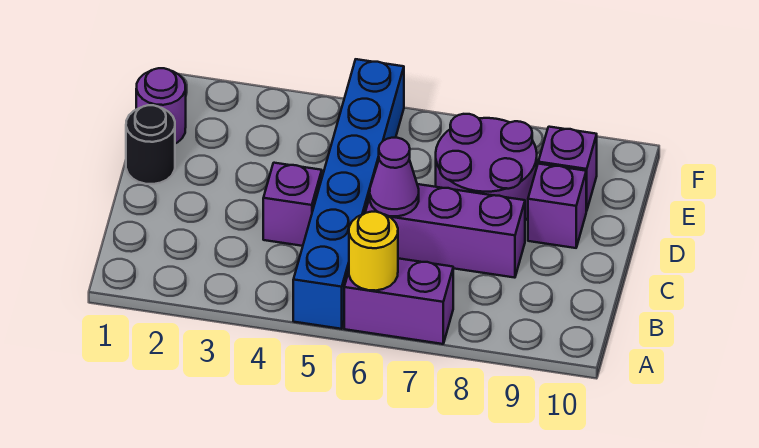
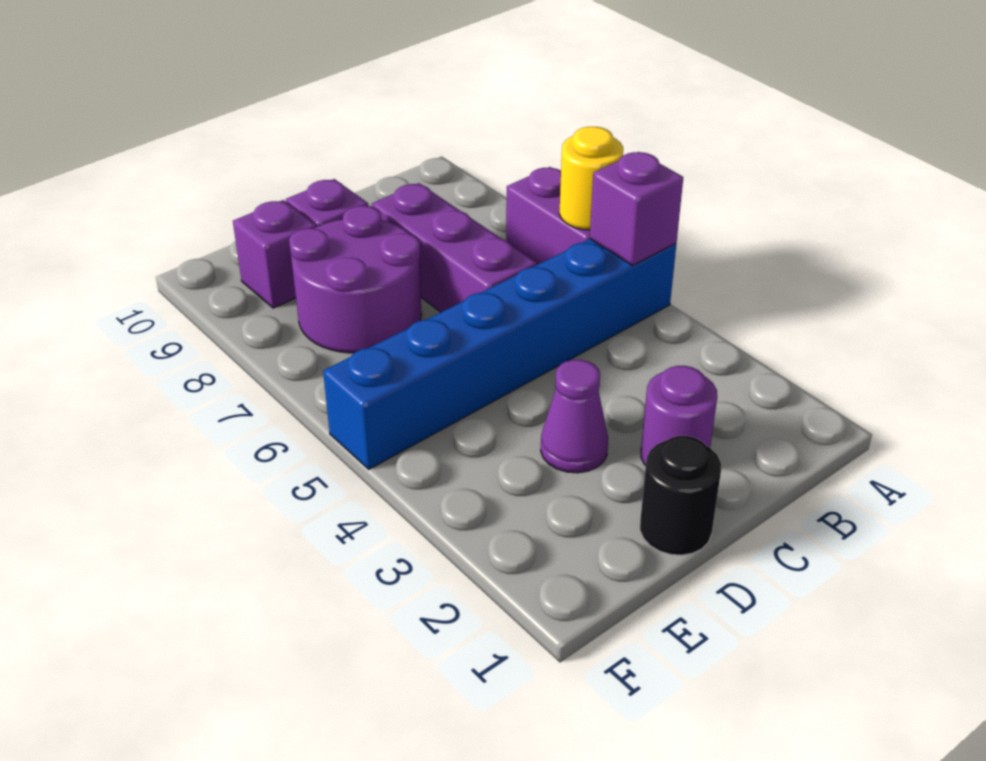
purple 1x1 brick [263,163,322,246] -> purple 1x1 brick moved to [590,152,683,266]
purple 1x1 cone [370,138,419,216] -> purple 1x1 cone moved to [541,360,608,473]
purple 1x1 round brick [136,68,186,144] -> purple 1x1 round brick moved to [641,366,717,466]

